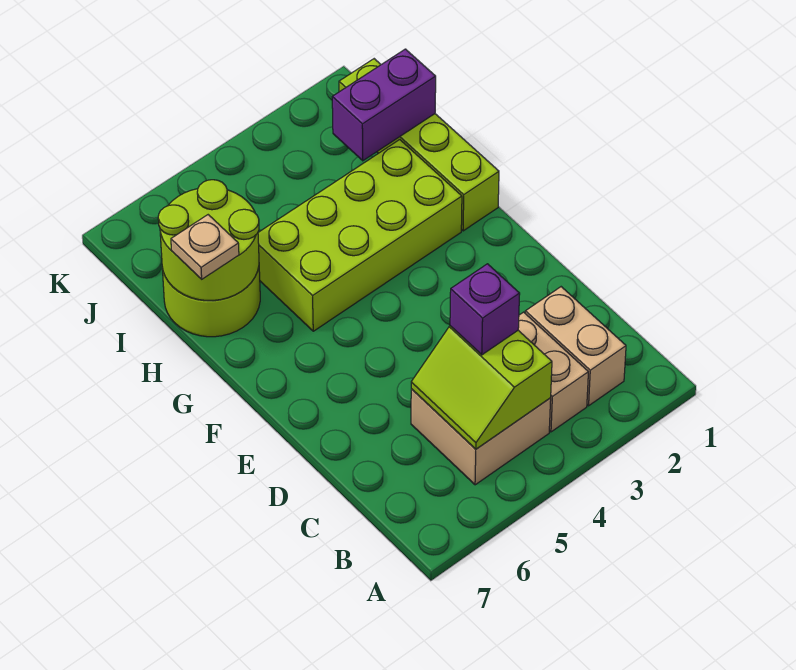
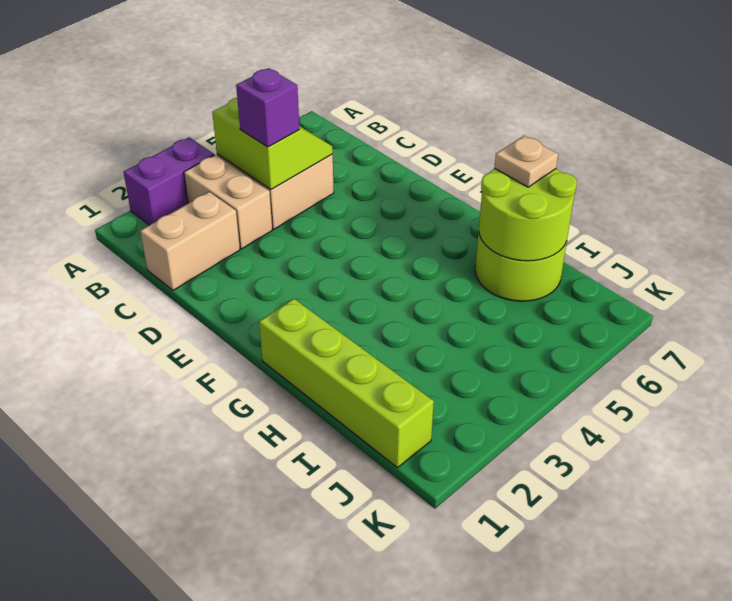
tan 1x2 brick [525,287,626,406] -> tan 1x2 brick turned to [140,192,240,290]
lime 2x4 brick [258,140,462,331] -> none
purple 1x2 brick [332,49,436,161] -> purple 1x2 brick moved to [124,137,214,225]

